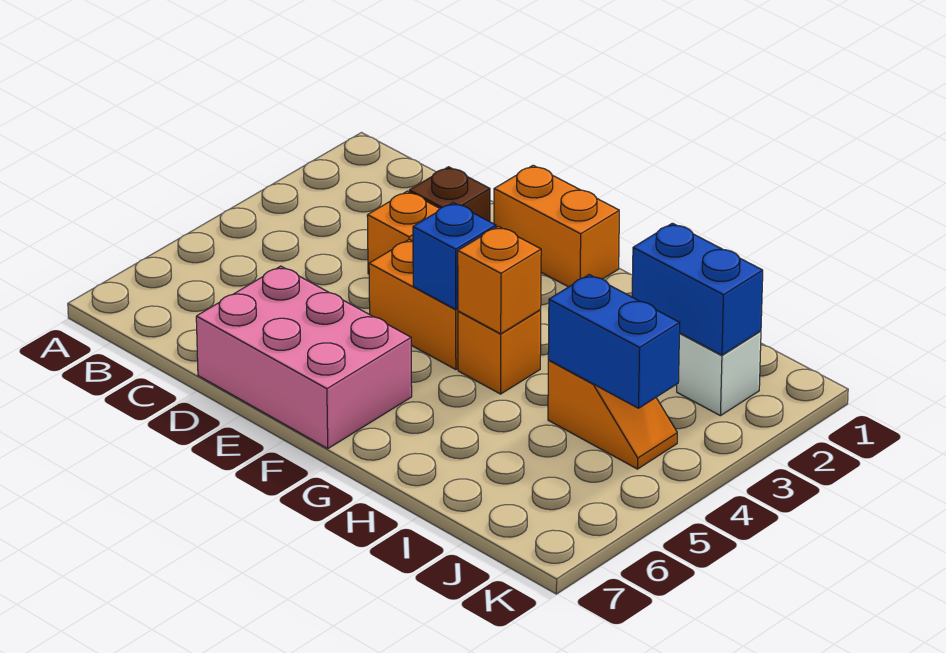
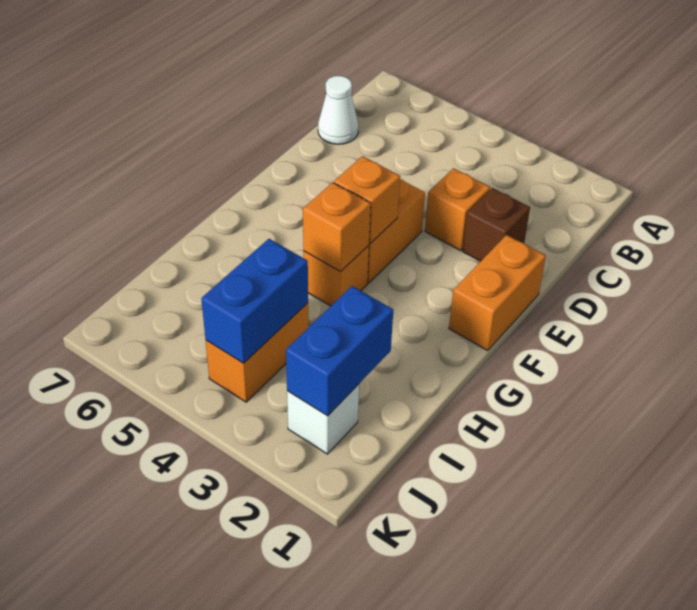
none -> white 1x1 cone [318,76,359,144]
pink 2x3 brick [196,266,412,448] -> none
blue 1x1 brick [413,203,496,309] -> orange 1x1 brick [334,156,400,244]
orange 1x2 slope [548,360,677,469] -> orange 1x2 brick [206,303,308,402]

